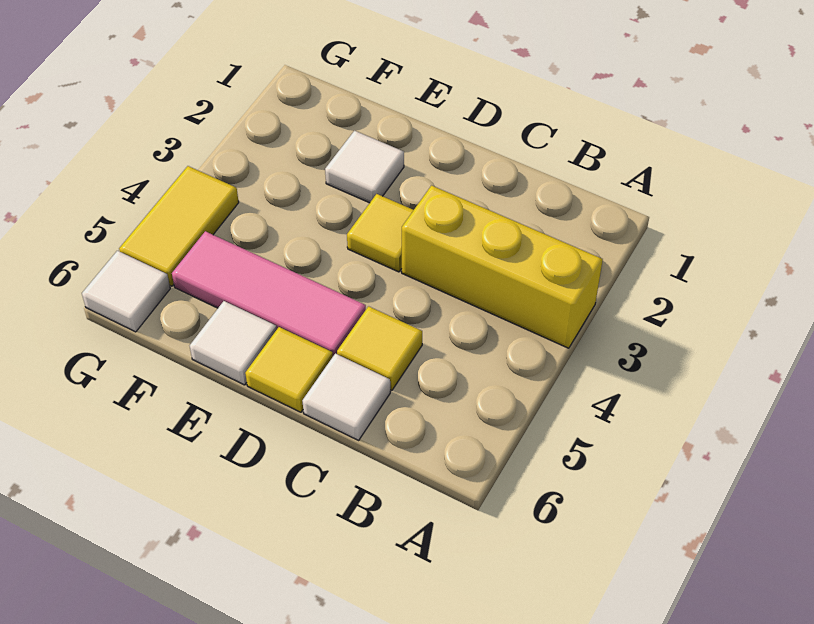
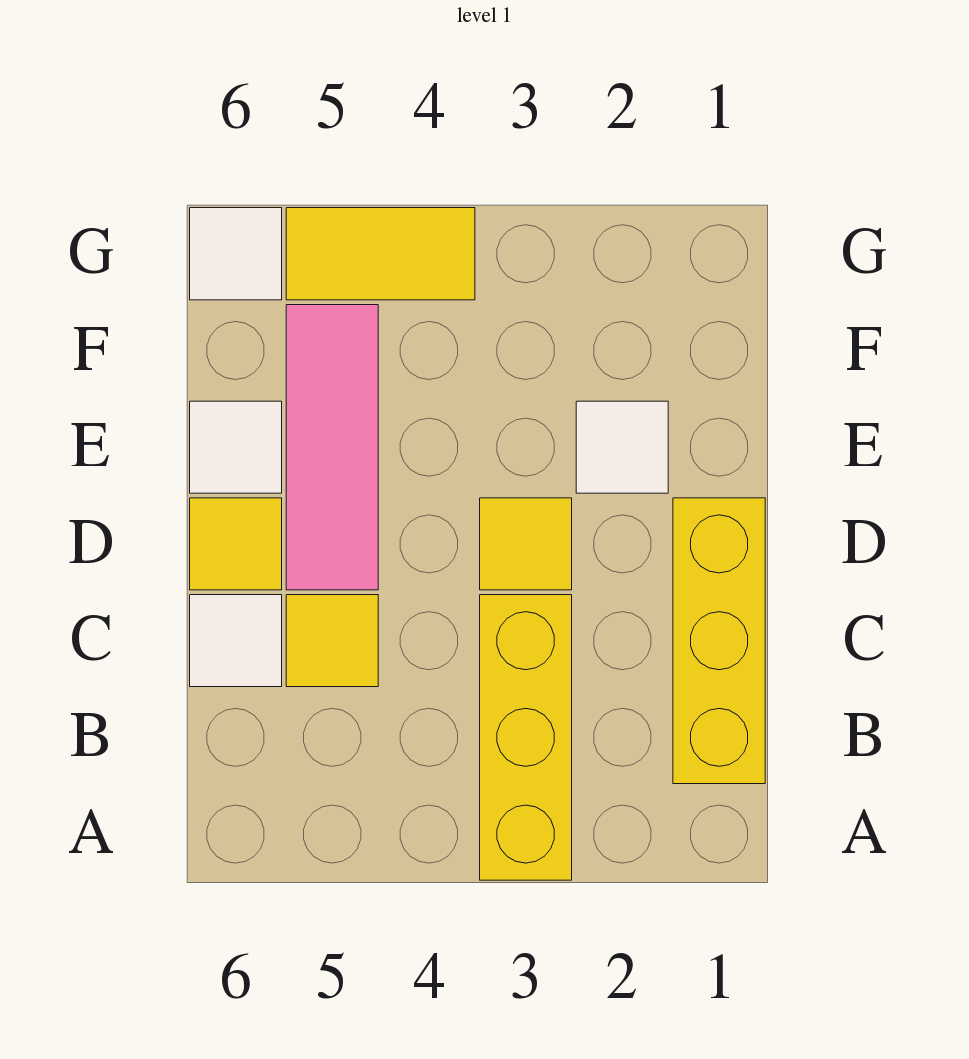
none -> yellow 1x3 brick [673,498,765,784]

